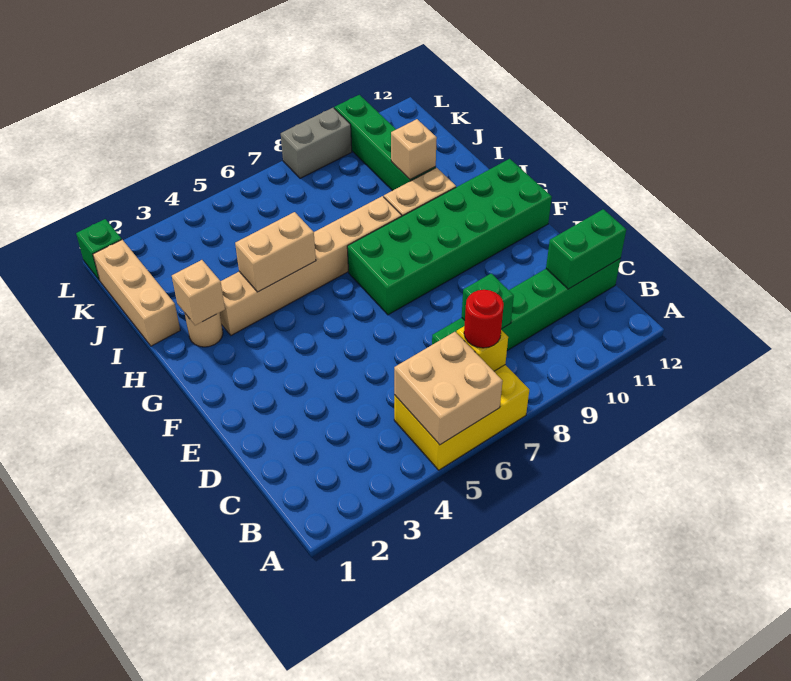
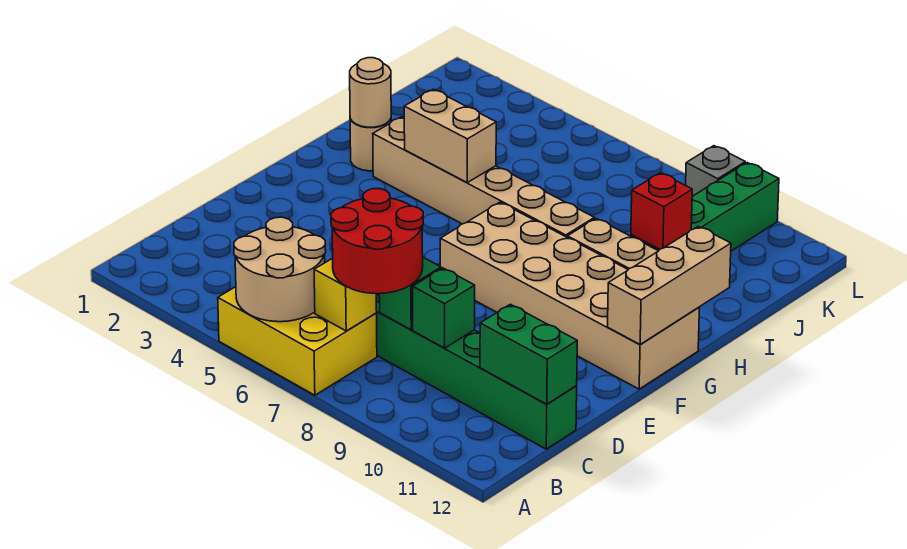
tan 2x2 brick [394,332,503,445] -> tan 2x2 round brick [234,217,326,322]
red 1x1 round brick [464,290,504,348] -> red 2x2 round brick [331,189,423,294]
green 2x6 brick [347,159,552,315] -> tan 2x6 brick [440,202,700,389]
tan 1x1 brick [172,260,225,325] -> tan 1x1 round brick [350,58,391,127]
tan 1x3 brick [93,240,180,346] -> tan 1x3 brick moved to [608,226,731,344]
tan 1x1 brick [391,119,437,180] -> red 1x1 brick [631,173,692,249]
green 1x1 brick [76,219,122,280] -> green 1x1 brick moved to [413,268,475,348]
grey 1x2 brick [281,108,352,178] -> grey 1x1 brick [686,146,745,196]

